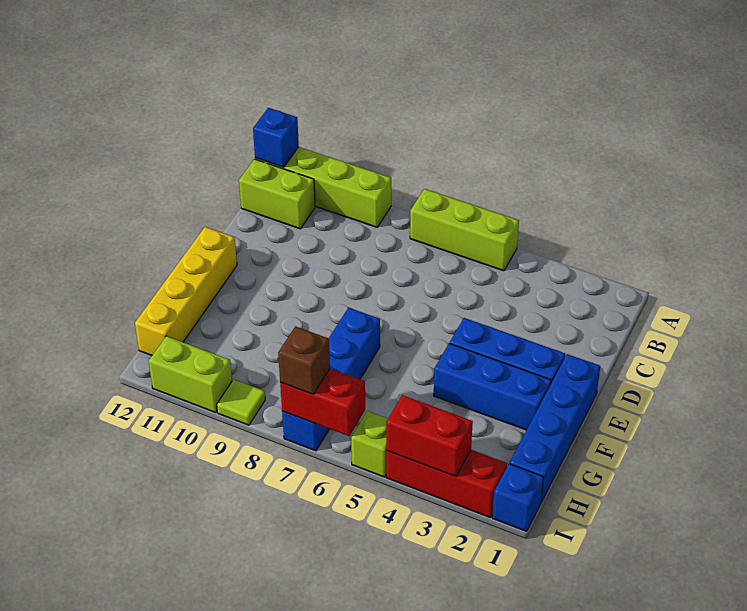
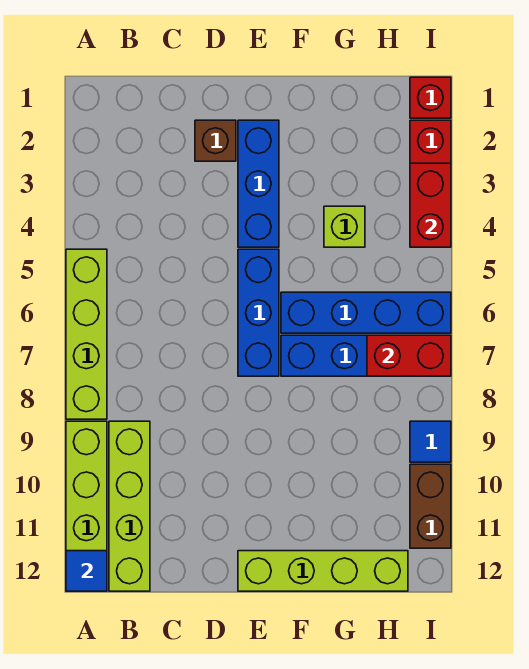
lime 1x3 brick [410,189,519,271] -> lime 1x4 brick [66,249,107,419]
blue 1x1 brick [253,108,299,167] -> blue 1x1 tile [66,551,107,591]
lime 1x2 brick [239,159,315,229] -> lime 1x4 brick [109,421,150,591]
blue 1x4 brick [510,354,600,502] -> blue 1x4 brick moved to [281,292,451,333]
yellow 1x4 brick [135,227,237,355] -> lime 1x4 brick [238,551,408,591]
blue 1x3 brick [434,343,551,430] -> blue 1x3 brick moved to [238,249,279,376]
blue 1x1 brick [492,464,544,531] -> red 1x1 brick [410,77,451,118]
lime 1x1 brick [351,411,388,477] -> lime 1x1 brick moved to [324,206,365,247]
red 1x2 brick [280,369,365,436] -> red 1x2 brick turned to [367,335,451,376]
brown 1x1 brick [278,326,330,394] -> brown 1x1 brick moved to [195,120,236,161]
lime 1x1 tile [217,379,265,425] -> blue 1x1 tile [410,421,451,462]
lime 1x2 brick [149,336,232,413] -> brown 1x2 brick [410,464,451,548]

